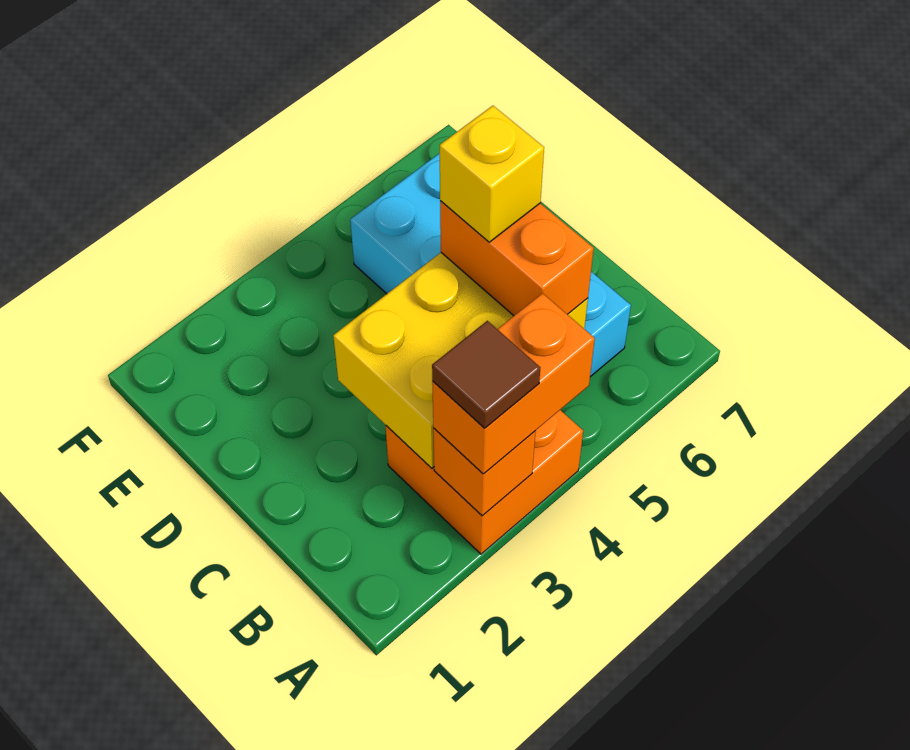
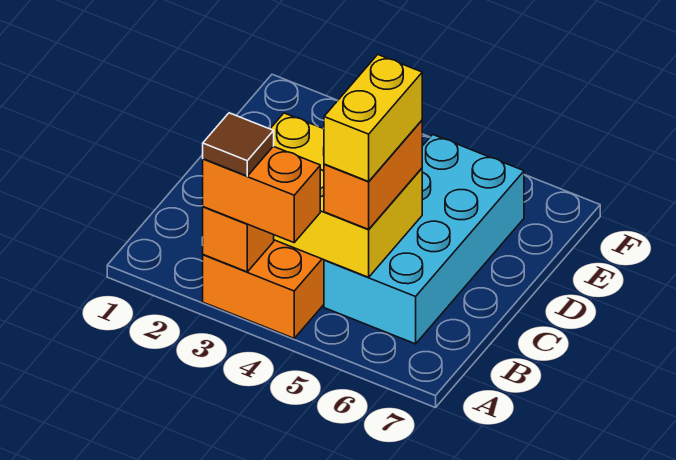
yellow 1x1 brick [440,106,544,242] -> yellow 1x2 brick [324,55,422,182]

